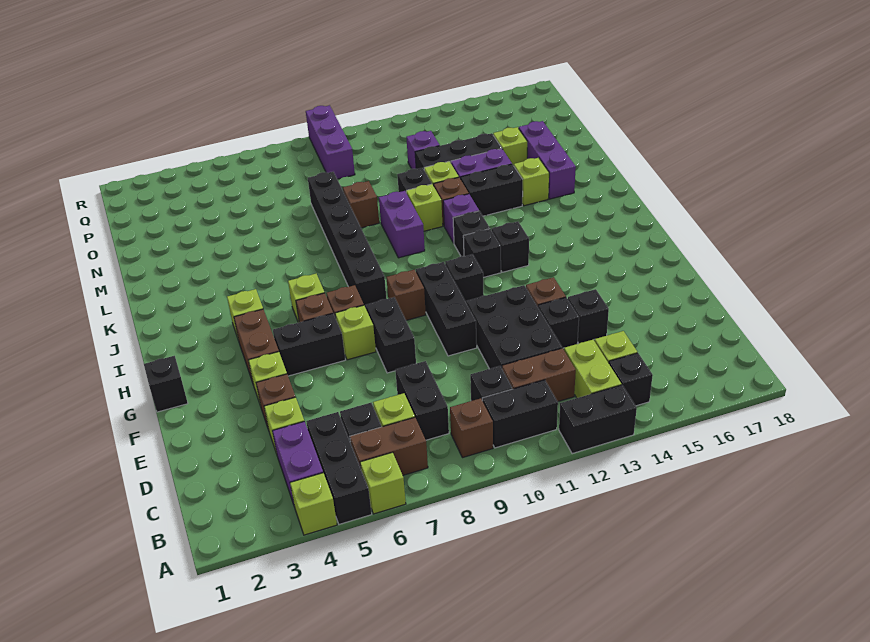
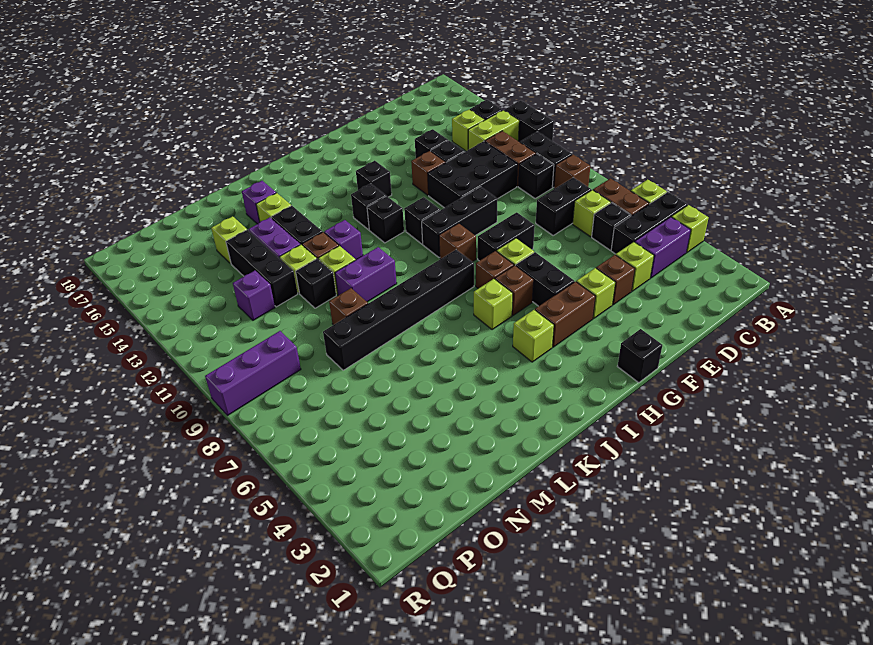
black 1x1 brick [453,211,490,256] -> black 1x1 brick moved to [356,161,392,197]
purple 1x3 brick [519,121,576,199] -> purple 1x1 brick [242,181,276,224]

